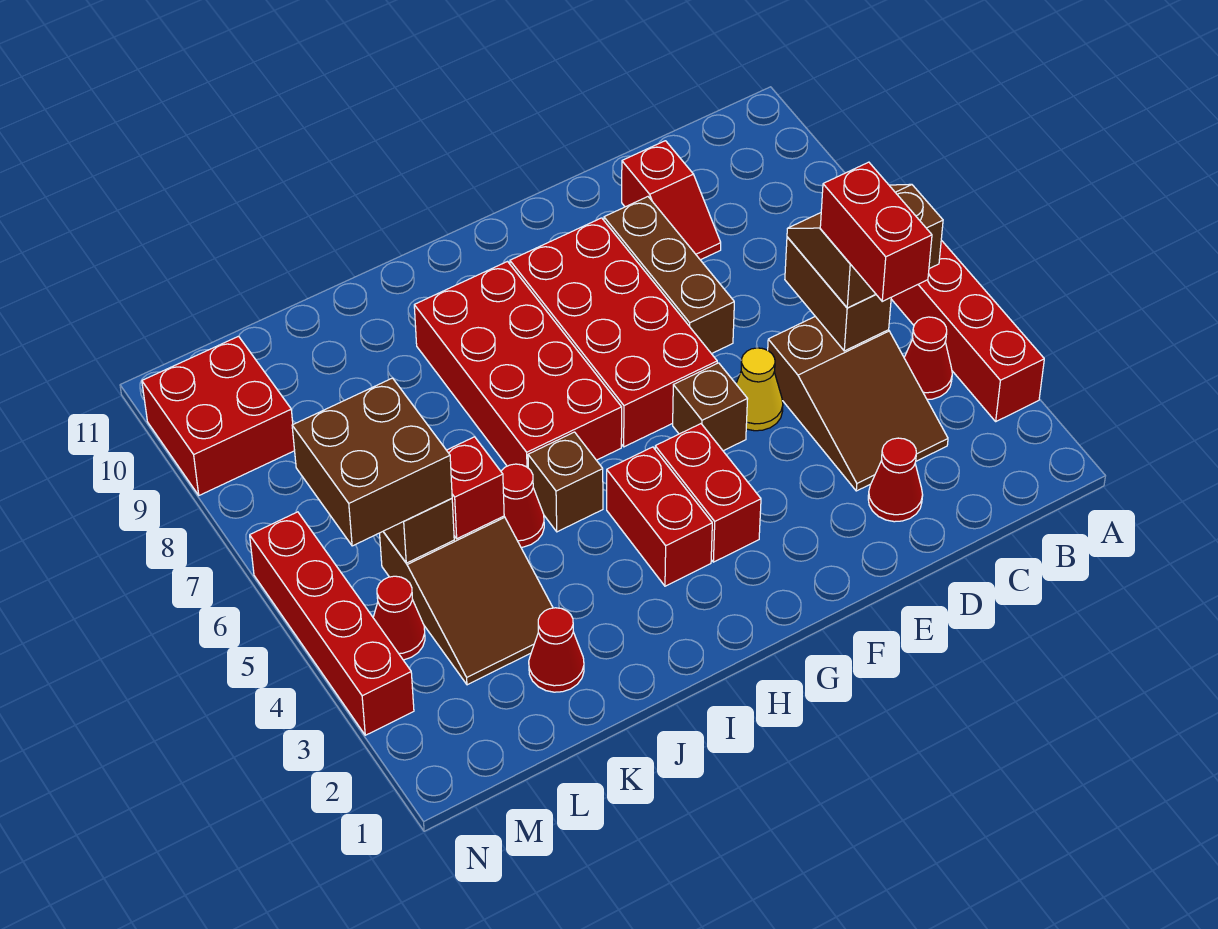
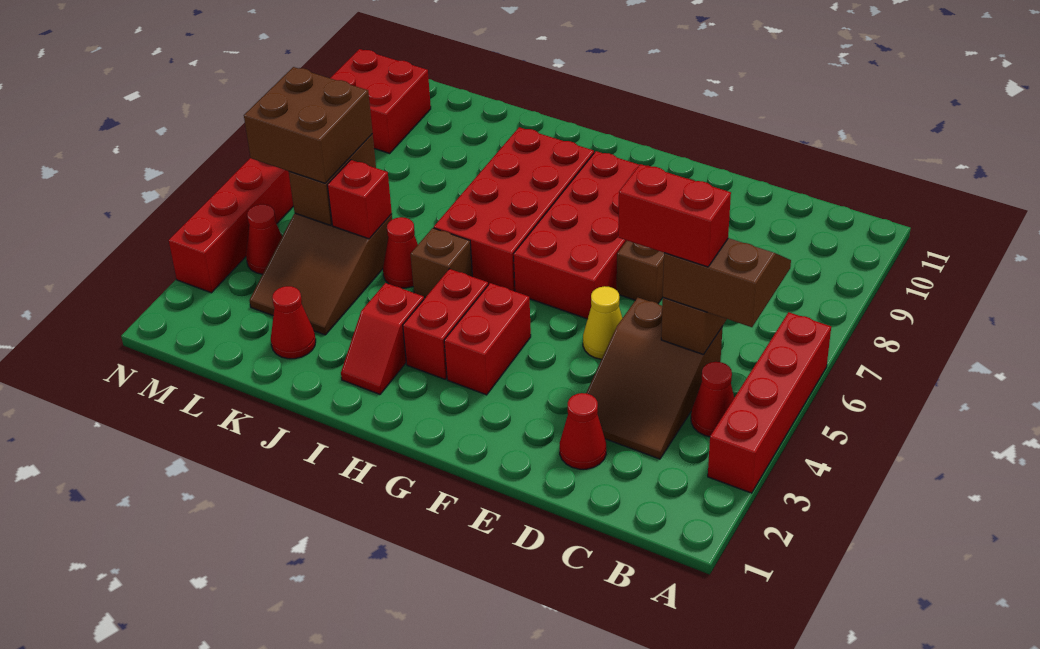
red 1x2 brick [820,162,932,301] -> red 1x2 brick turned to [618,164,731,267]
red 1x2 slope [622,141,721,260] -> red 1x2 slope moved to [341,283,424,394]
brown 1x1 brick [673,363,747,451] -> none

